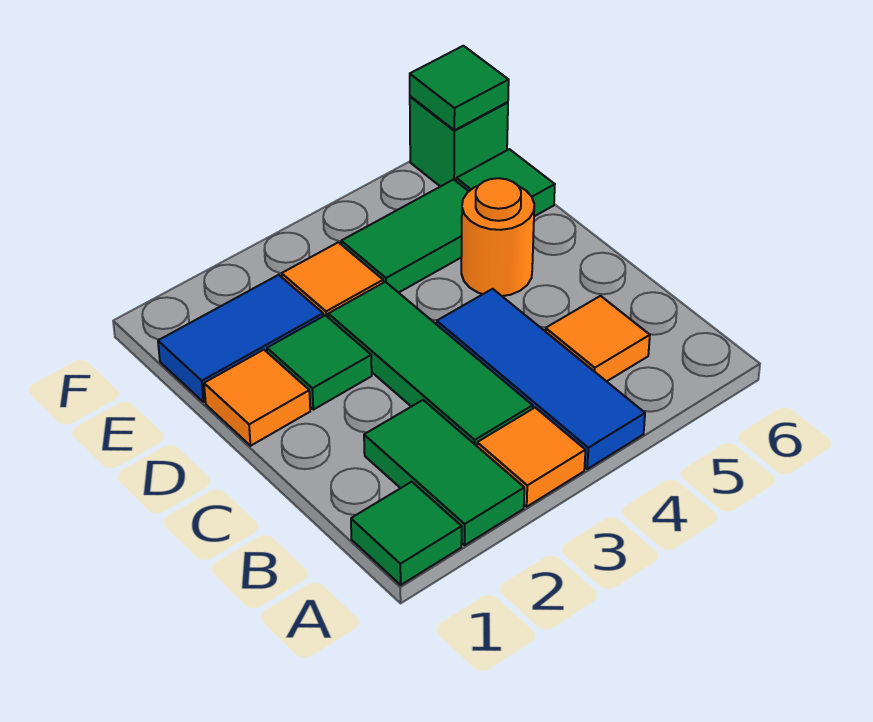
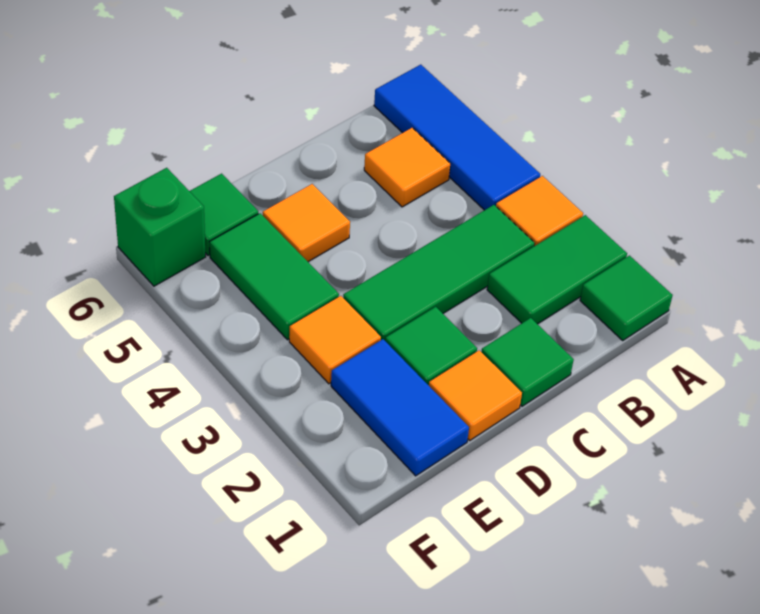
blue 1x3 tile [437,289,645,469] -> blue 1x3 tile turned to [374,65,540,210]
orange 1x1 round brick [461,178,534,296] -> orange 1x1 tile [263,184,350,262]
green 1x1 tile [410,46,509,130] -> green 1x1 tile moved to [481,318,574,406]

